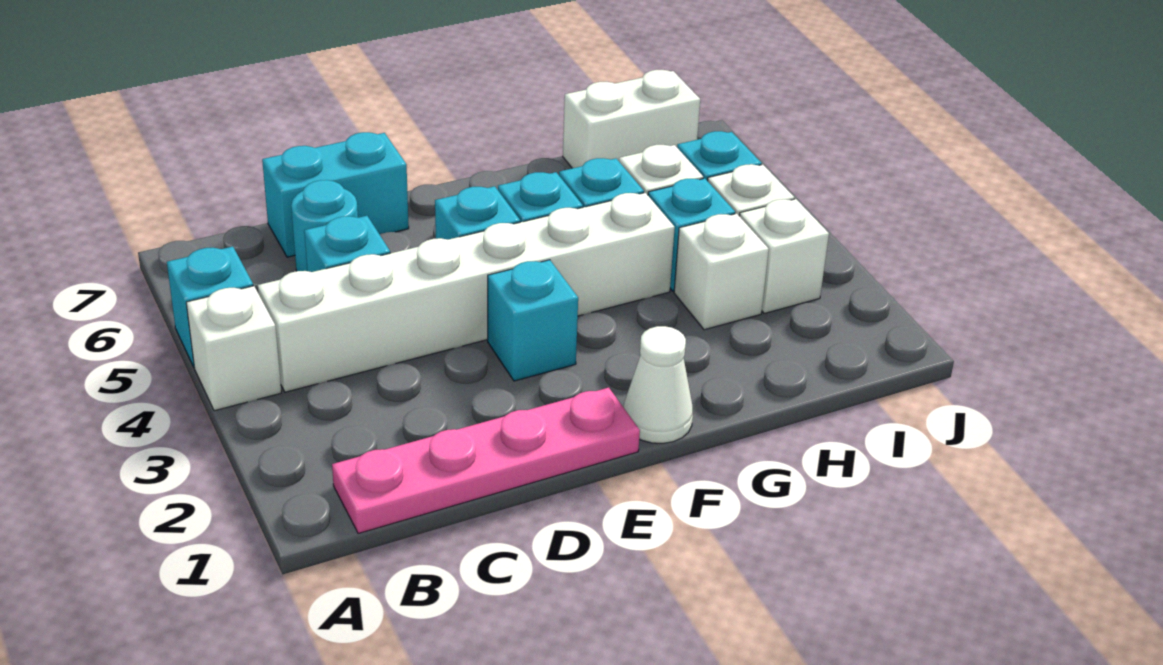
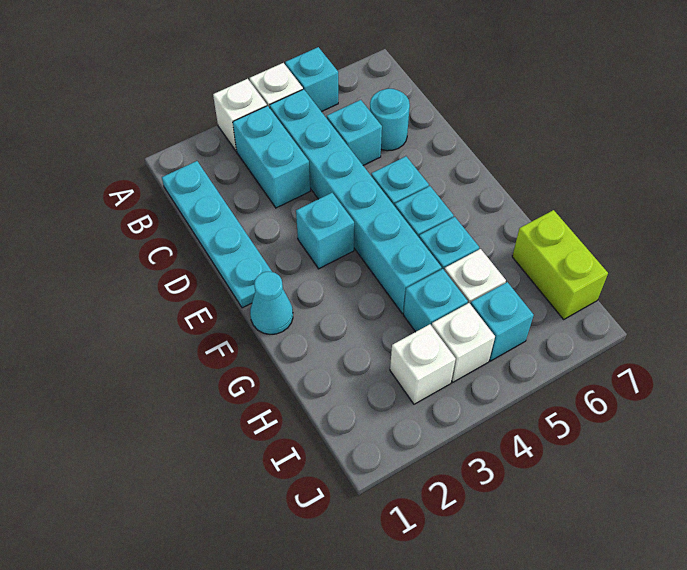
pink 1x4 plate [332,388,640,533] -> cyan 1x4 plate [162,161,272,308]
white 1x6 brick [258,193,675,392] -> cyan 1x6 brick [270,89,442,314]
cyan 1x2 brick [262,132,409,257] -> cyan 1x2 brick moved to [233,106,310,208]
white 1x1 cone [624,326,693,443] -> cyan 1x1 cone [250,272,293,334]
white 1x1 brick [674,214,769,330] -> white 1x1 brick moved to [213,79,267,151]
white 1x2 brick [563,70,700,168] -> lime 1x2 brick [512,210,608,319]

